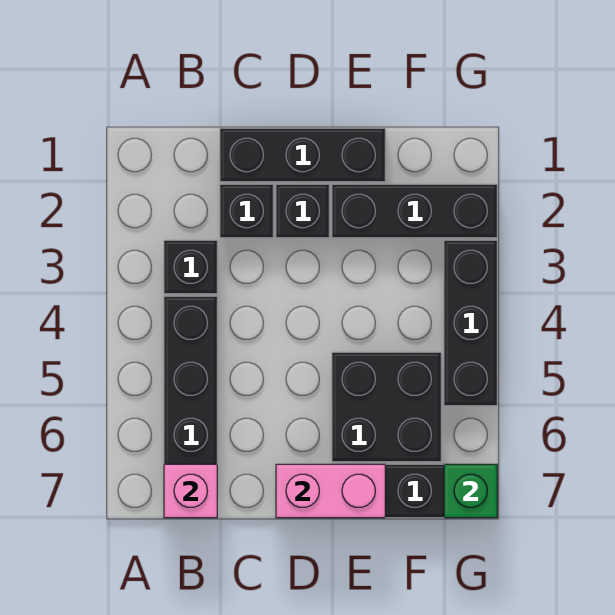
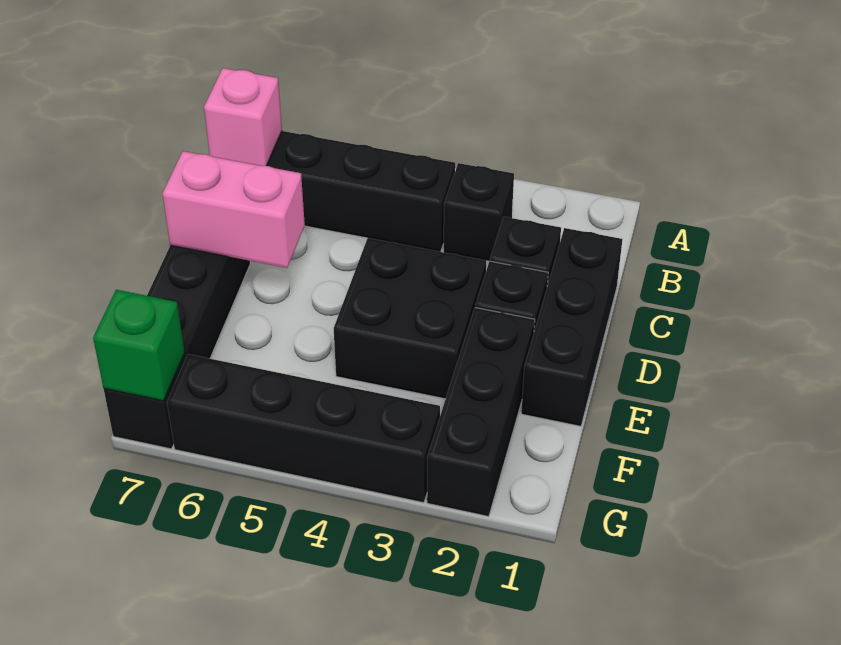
pink 1x2 brick [276,464,385,518] -> pink 1x2 brick turned to [162,151,305,268]
black 2x2 brick [332,352,441,462] -> black 2x2 brick moved to [334,238,486,399]
black 1x3 brick [444,240,497,406] -> black 1x4 brick [167,354,440,503]

